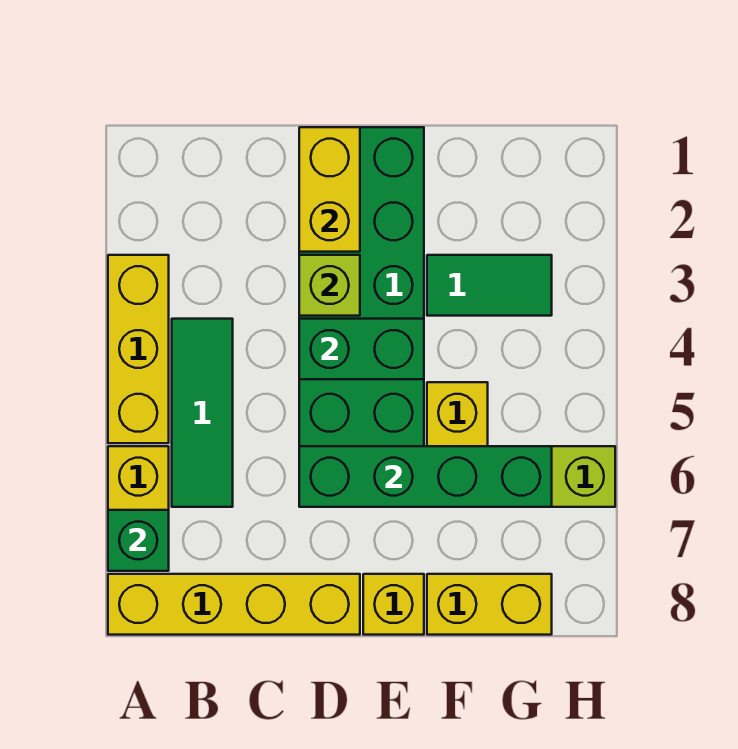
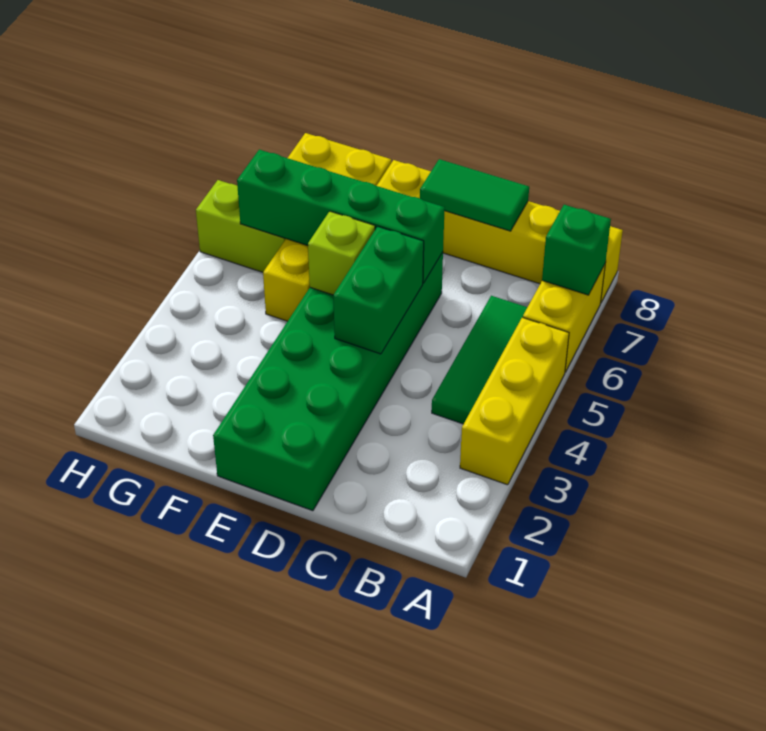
yellow 1x2 brick [299,127,360,252] -> none
lime 1x1 brick [299,255,360,316] -> lime 1x1 brick moved to [308,211,375,295]
green 1x2 brick [299,319,424,379] -> green 1x2 brick turned to [333,226,424,354]
green 1x2 tile [427,255,552,316] -> green 1x2 tile moved to [420,159,529,231]

